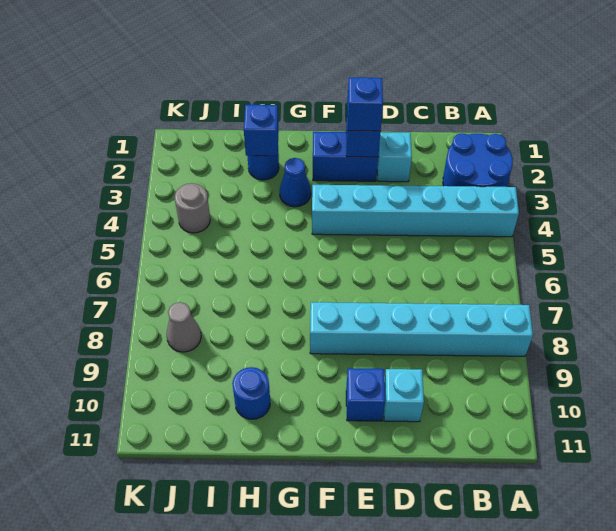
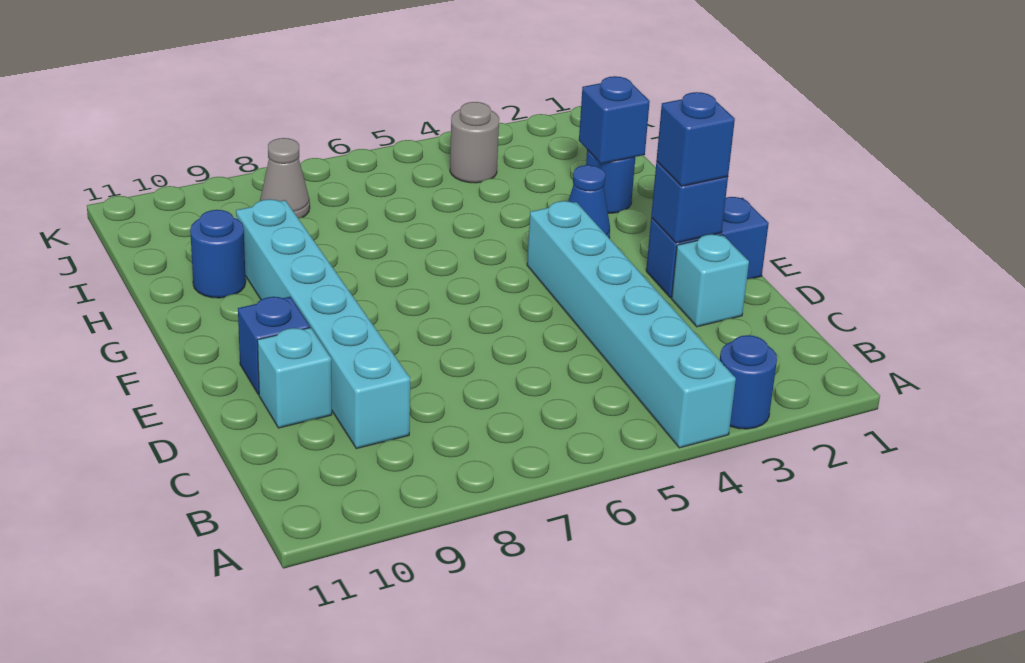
blue 2x2 round brick [443,133,513,187] -> blue 1x1 round brick [720,335,777,429]
cyan 1x6 brick [310,302,533,356] -> cyan 1x6 brick moved to [236,199,410,449]
blue 1x2 brick [313,132,378,181] -> blue 1x2 brick turned to [646,197,769,298]

